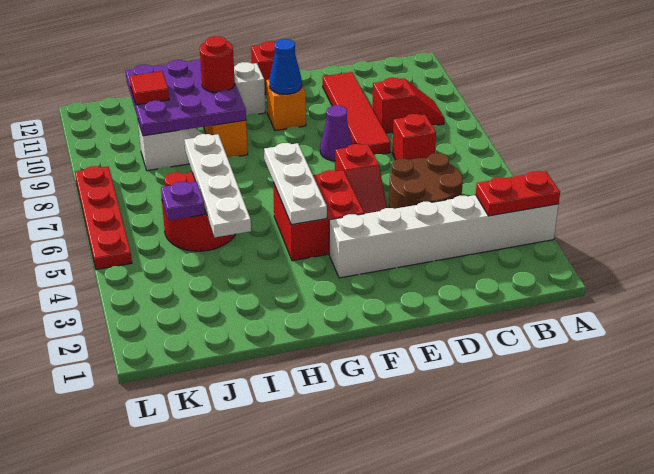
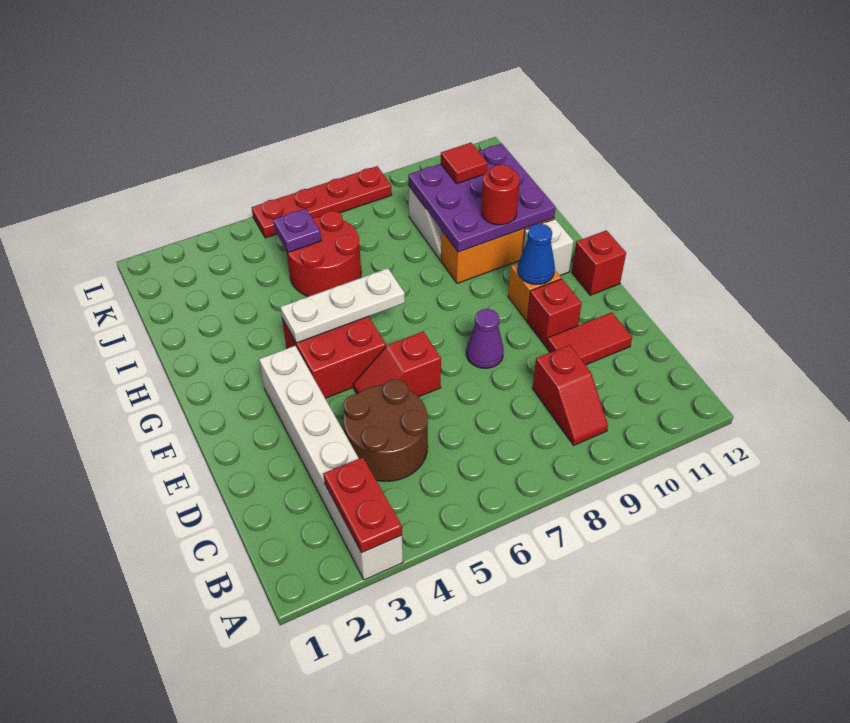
red 1x1 brick [392,114,436,160] -> red 1x1 brick moved to [527,279,582,346]
red 1x4 tile [323,72,391,155] -> red 1x2 tile [546,312,632,365]
white 1x4 plate [185,134,251,237] -> none

